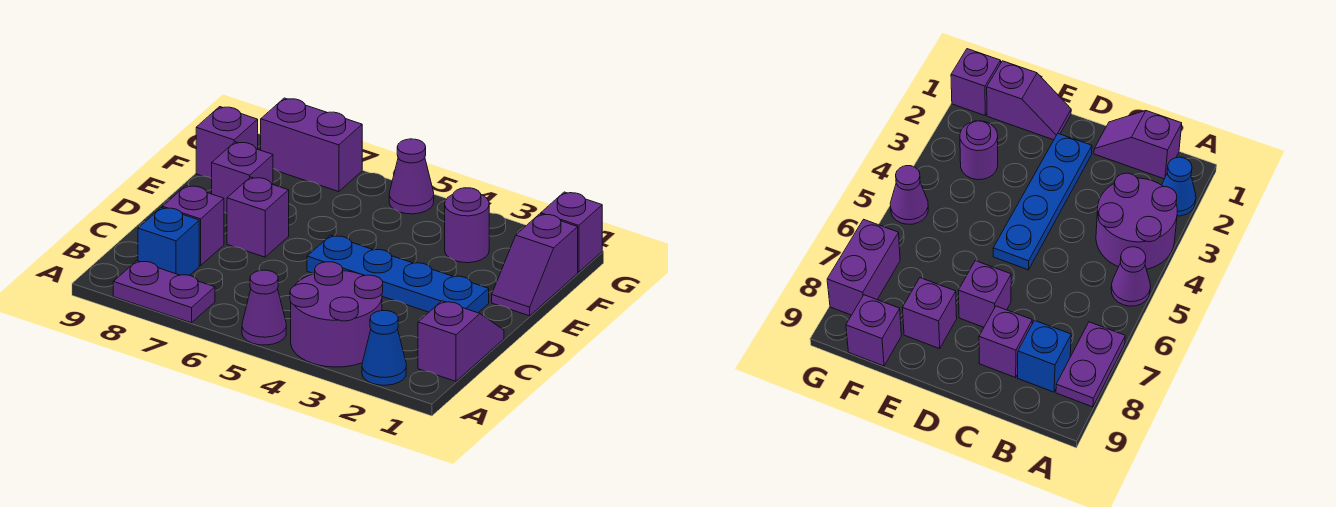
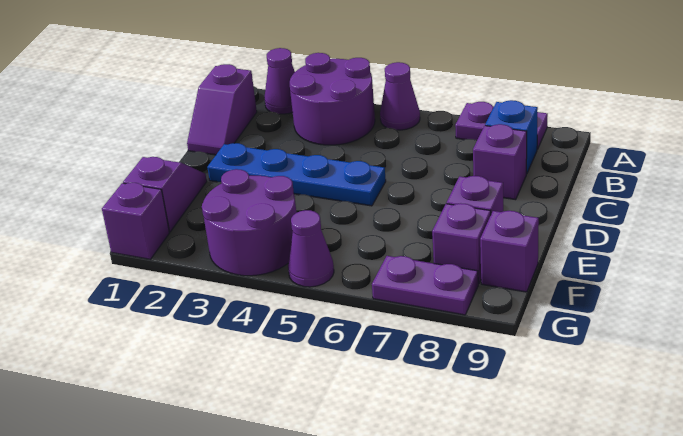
blue 1x1 cone [362,311,406,385] -> purple 1x1 cone [264,48,295,114]
purple 1x1 brick [227,177,289,257] -> purple 1x1 brick moved to [432,203,491,284]
purple 1x1 round brick [445,188,489,263] -> purple 2x2 round brick [202,169,296,276]
purple 1x2 brick [261,98,362,192] -> purple 1x2 plate [372,256,478,315]

